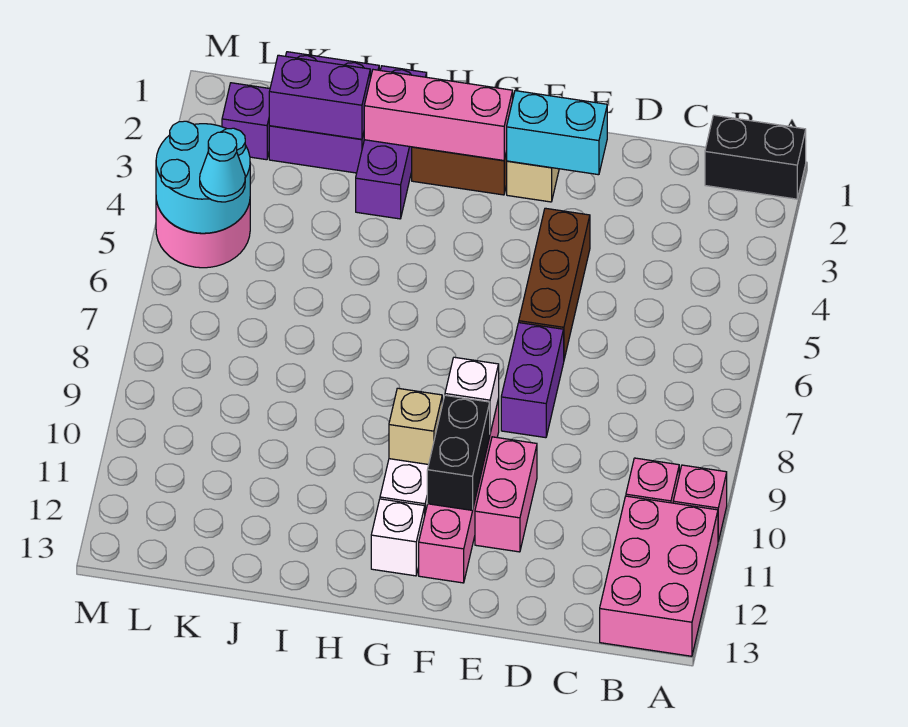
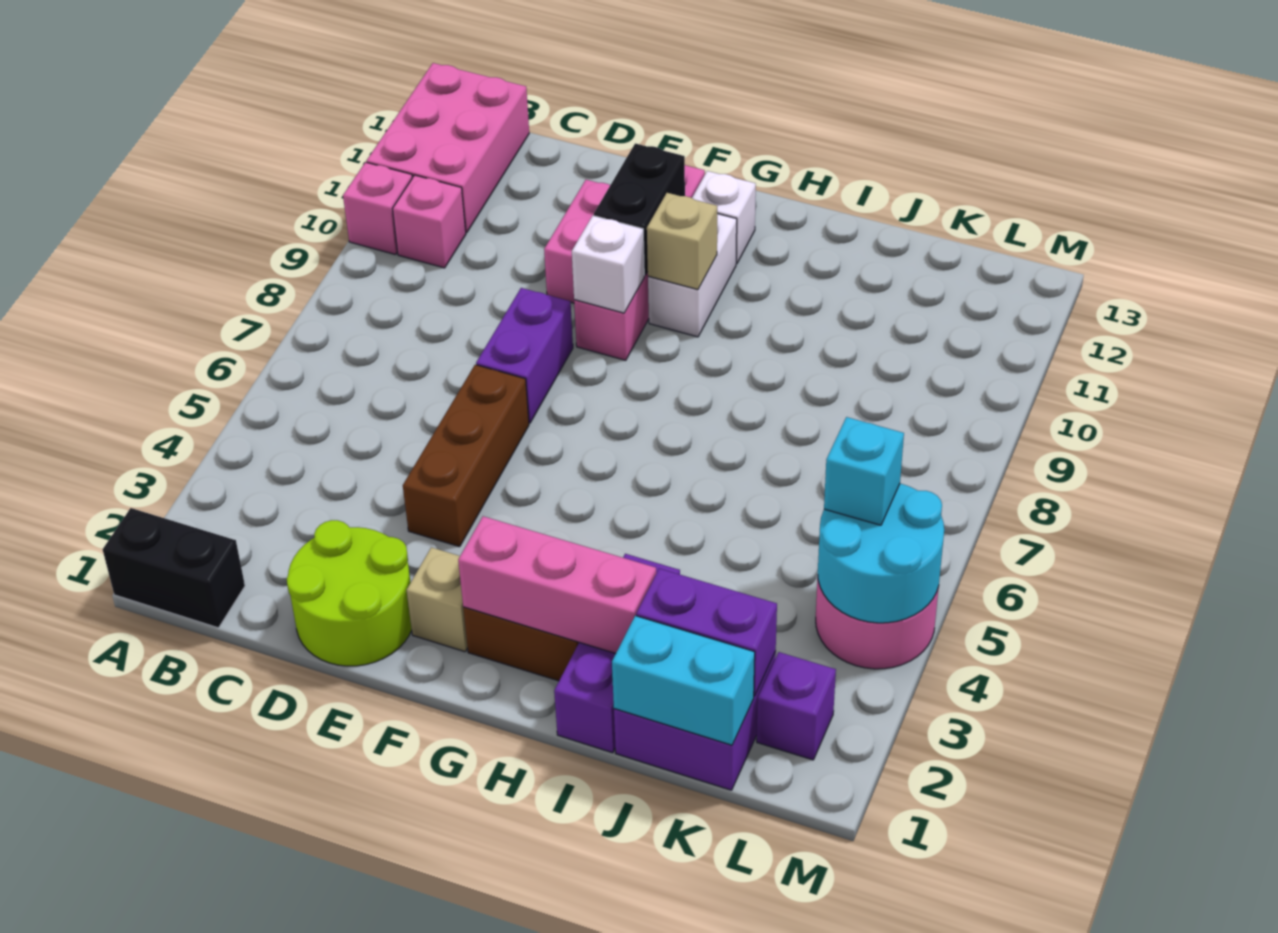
none -> lime 2x2 round brick [287,520,412,666]
cyan 1x2 brick [507,91,607,175] -> cyan 1x2 brick moved to [612,616,755,745]
cyan 1x1 cone [200,132,245,202] -> cyan 1x1 brick [824,417,904,525]

